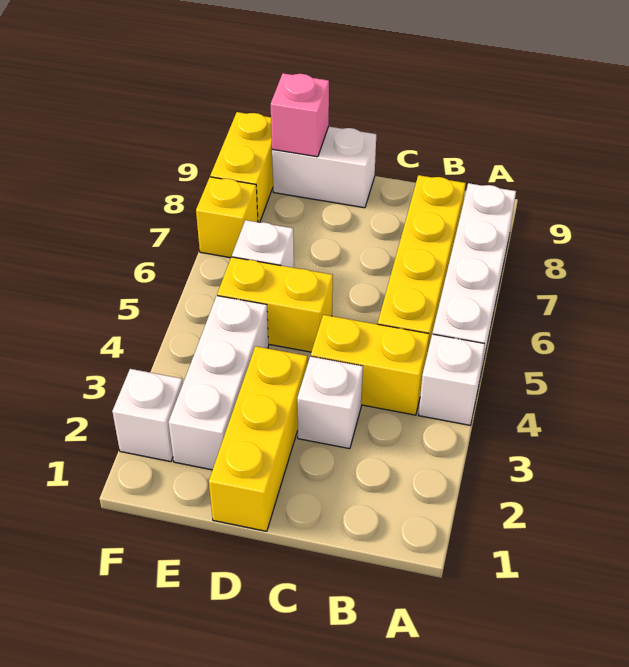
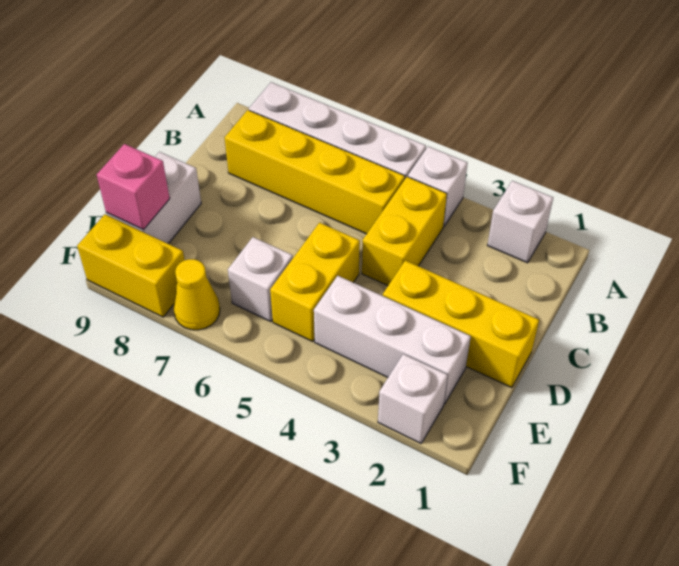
white 1x1 brick [297,356,363,449] -> white 1x1 brick moved to [487,181,553,263]
yellow 1x1 brick [196,177,258,258] -> yellow 1x1 cone [173,259,220,330]

